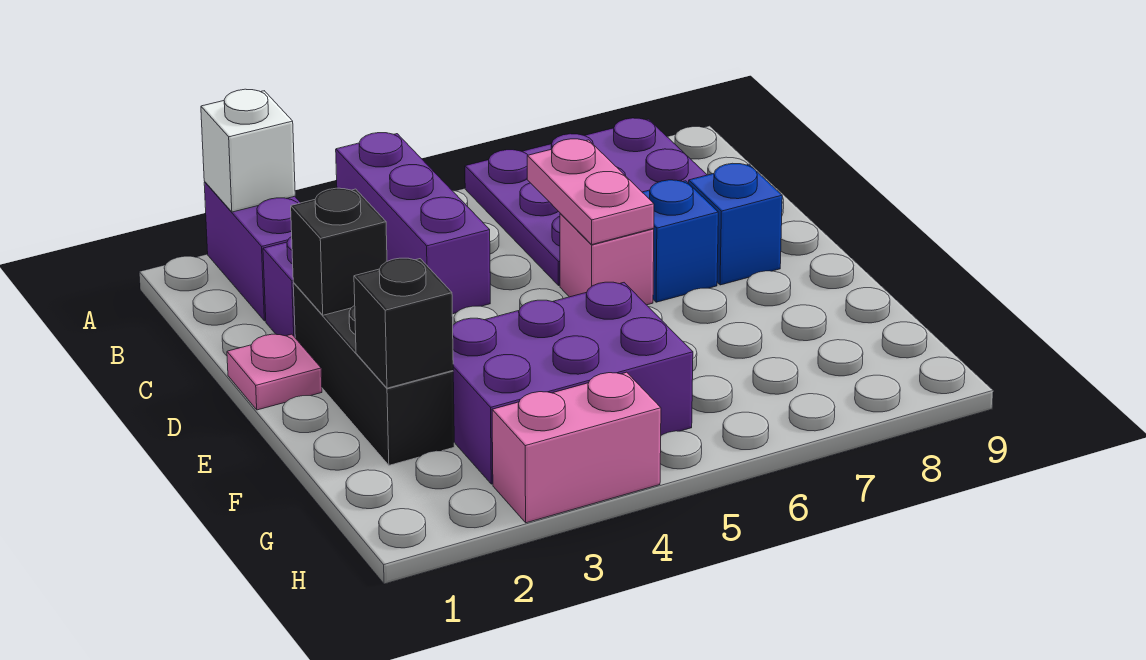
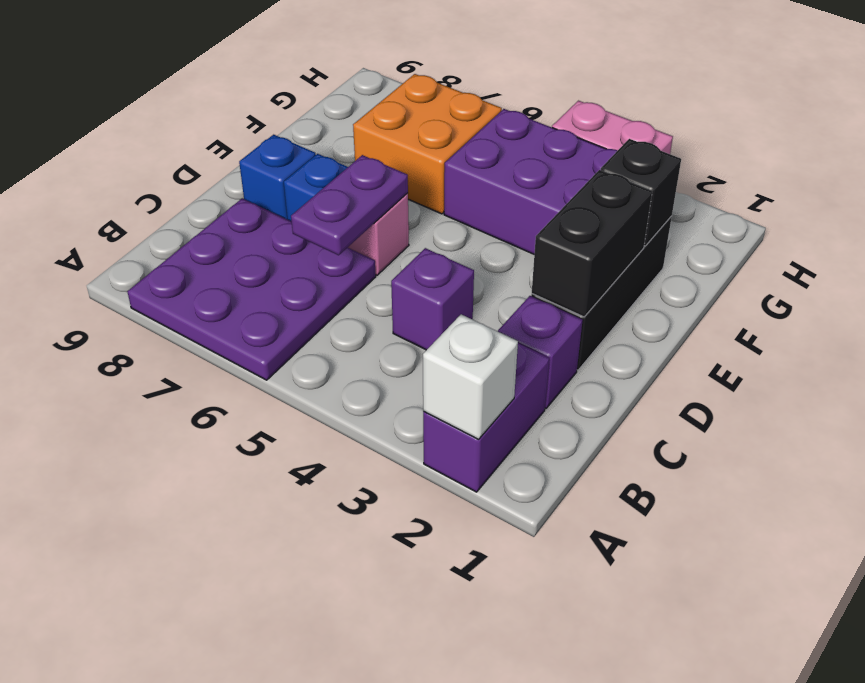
purple 1x3 brick [336,133,490,314] -> purple 1x1 brick [391,248,474,350]
pink 1x2 plate [527,139,654,244] -> purple 1x2 plate [291,155,408,255]
pink 1x1 plate [227,334,322,410] -> none
black 1x1 brick [291,188,387,315] -> black 1x2 brick [532,170,652,317]
none -> orange 2x2 brick [353,74,502,214]

